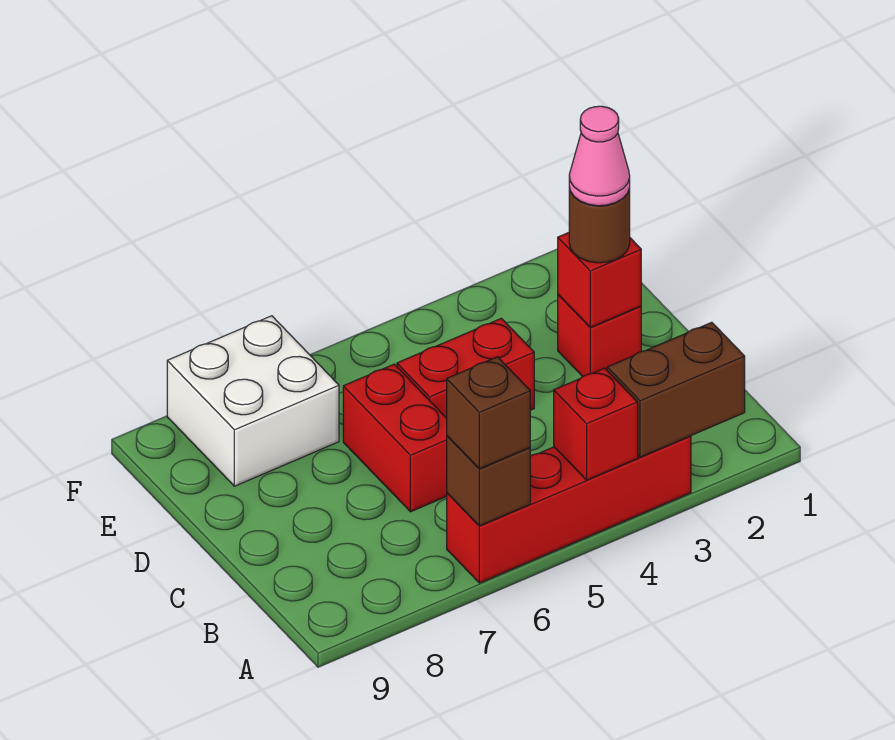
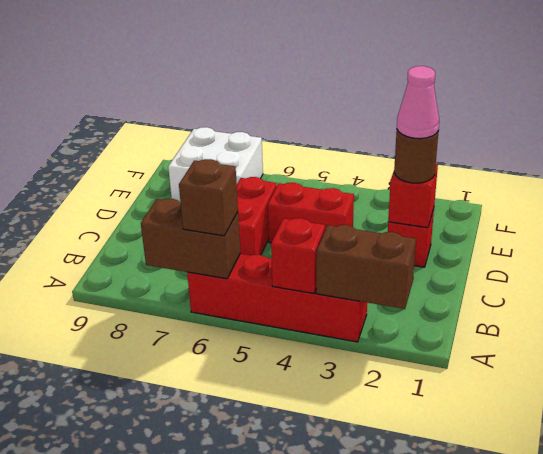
brown 1x1 brick [447,436,530,526] -> brown 1x2 brick [141,199,240,279]

